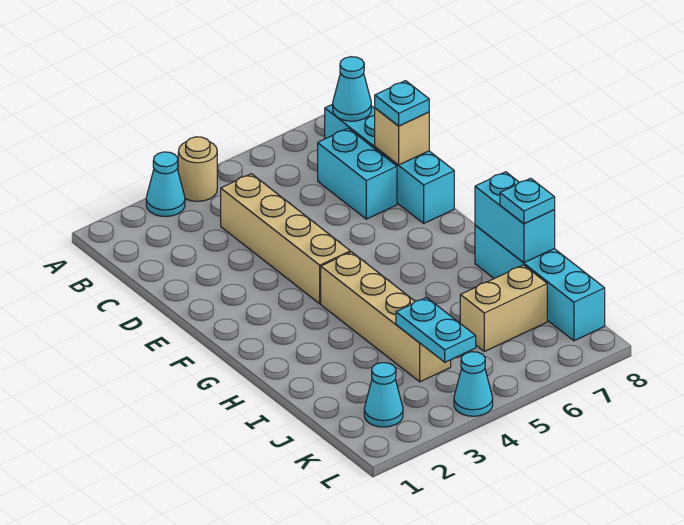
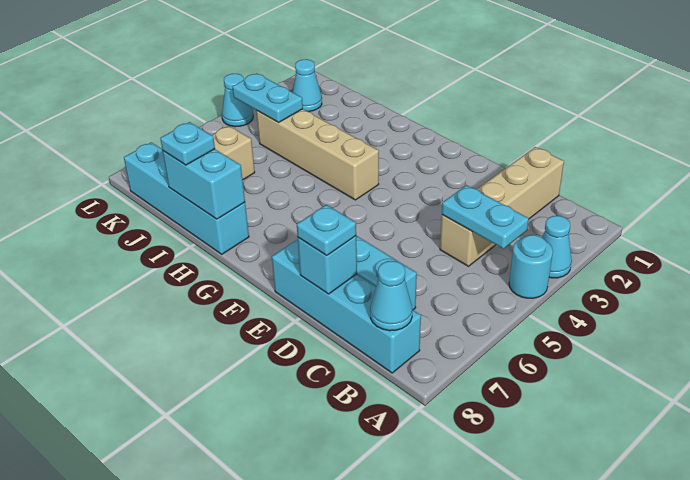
tan 1x1 round brick [178,137,217,201] -> cyan 1x1 round brick [509,235,553,298]
none -> cyan 1x2 plate [442,185,529,249]
tan 1x4 brick [221,174,350,304] -> tan 1x4 brick turned to [440,147,564,266]
tan 1x1 brick [375,108,429,165] -> cyan 1x1 brick [298,236,357,294]

